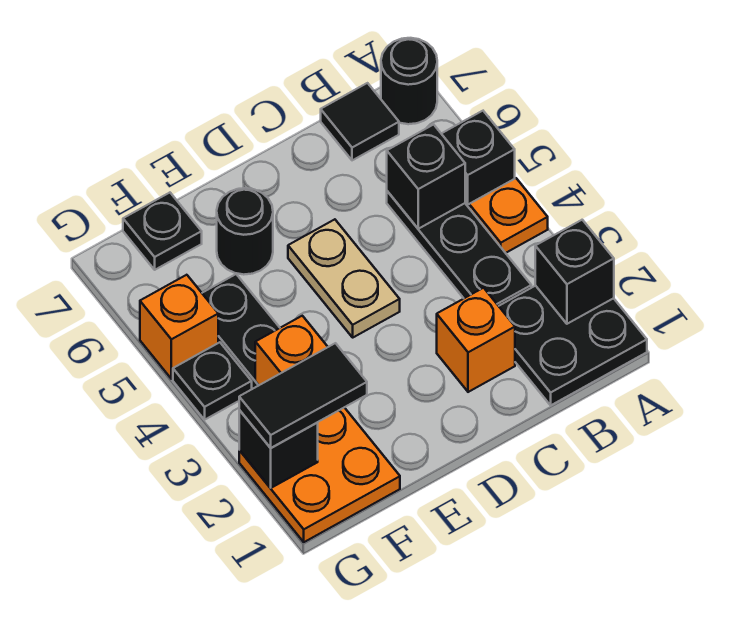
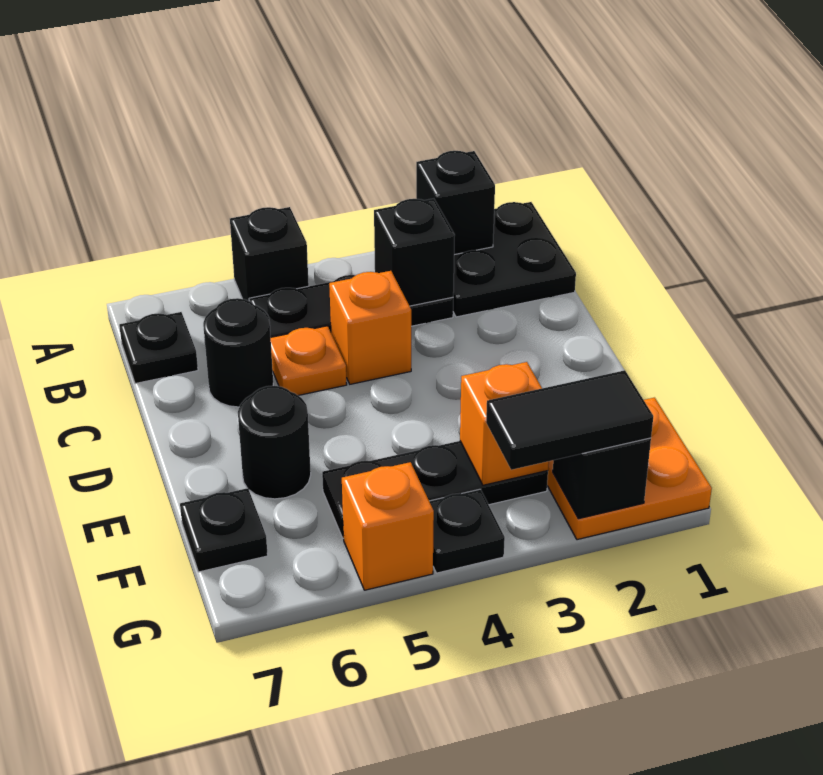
orange 1x1 plate [469,178,548,253] -> orange 1x1 plate moved to [271,326,347,395]
black 1x1 round brick [381,38,437,124] -> black 1x1 round brick moved to [203,298,273,407]
black 1x1 brick [387,125,465,229] -> black 1x1 brick moved to [374,199,455,306]
black 1x1 tile [321,83,399,160] -> black 1x1 plate [119,312,198,384]
orange 1x1 brick [437,288,515,392] -> orange 1x1 brick moved to [329,271,411,384]
tan 1x2 plate [288,219,400,337] -> none
black 1x2 tile [239,343,367,448] -> black 1x2 tile turned to [486,370,653,470]

